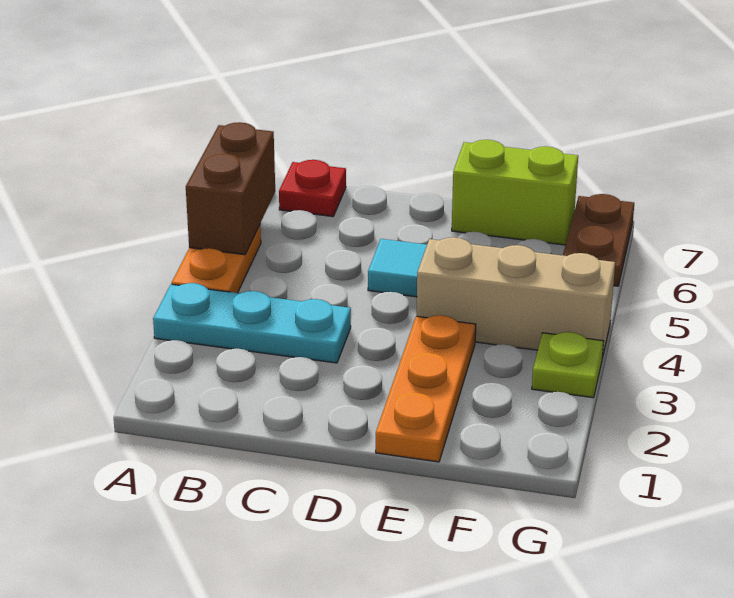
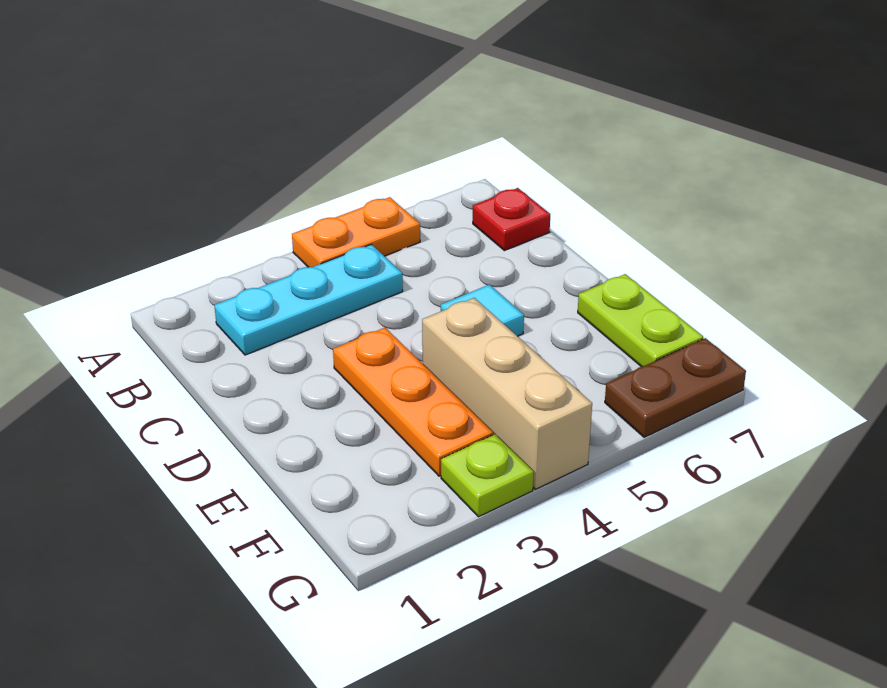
cyan 1x3 plate [153,283,351,363] -> cyan 1x3 plate turned to [214,244,403,355]
brown 1x2 brick [186,122,275,255] -> none
orange 1x3 plate [376,315,476,462] -> orange 1x3 plate turned to [333,327,493,476]
lime 1x2 brick [452,140,578,245] -> lime 1x2 plate [578,274,703,367]

